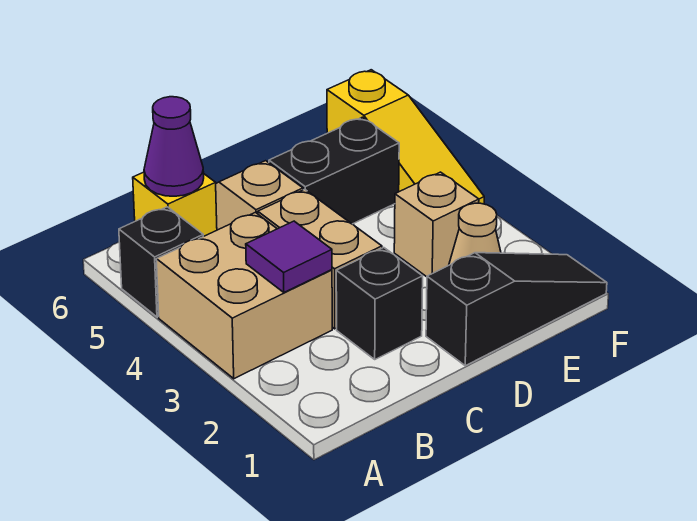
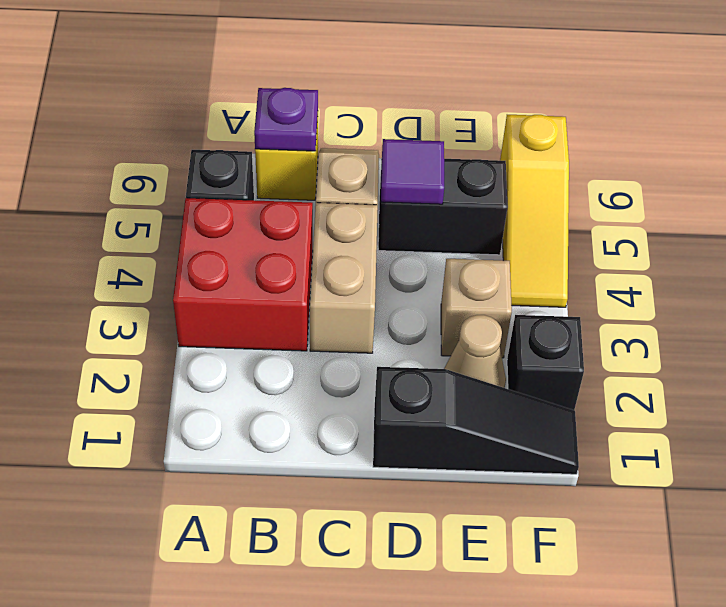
tan 2x2 brick [156,212,332,379] -> red 2x2 brick [173,198,313,351]
purple 1x1 tile [246,221,332,292] -> purple 1x1 tile moved to [381,139,444,204]
purple 1x1 cone [144,97,204,196] -> purple 1x1 plate [254,88,318,151]
black 1x1 brick [336,248,423,359] -> black 1x1 brick moved to [507,315,584,410]

